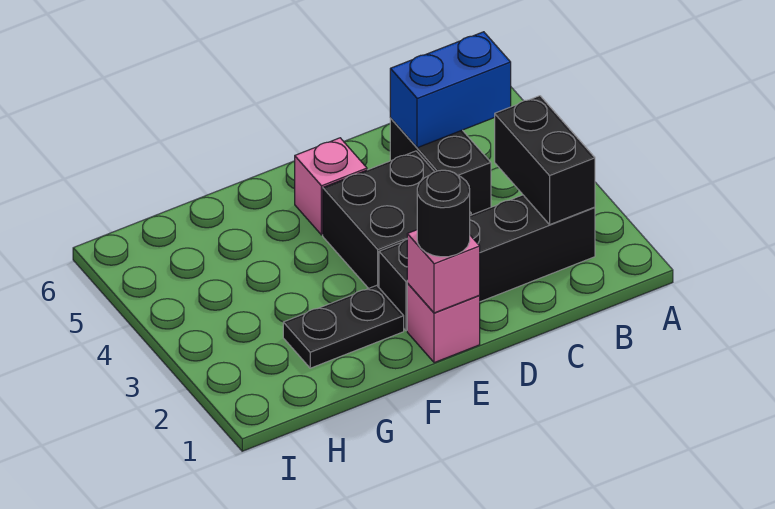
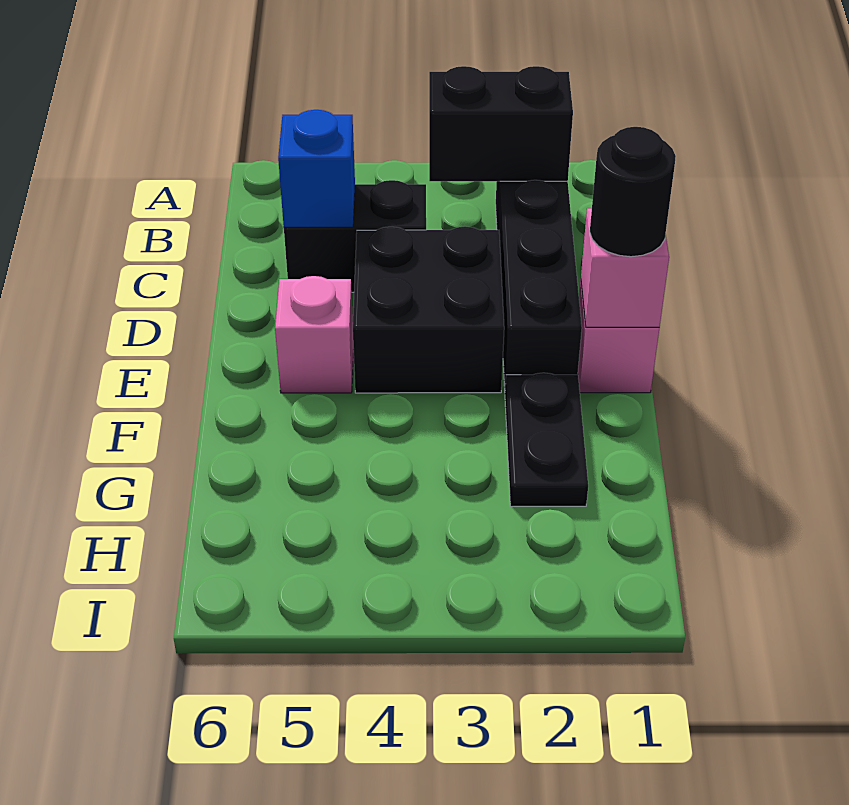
blue 1x2 brick [390,32,511,148] -> blue 1x1 brick [278,110,355,227]

